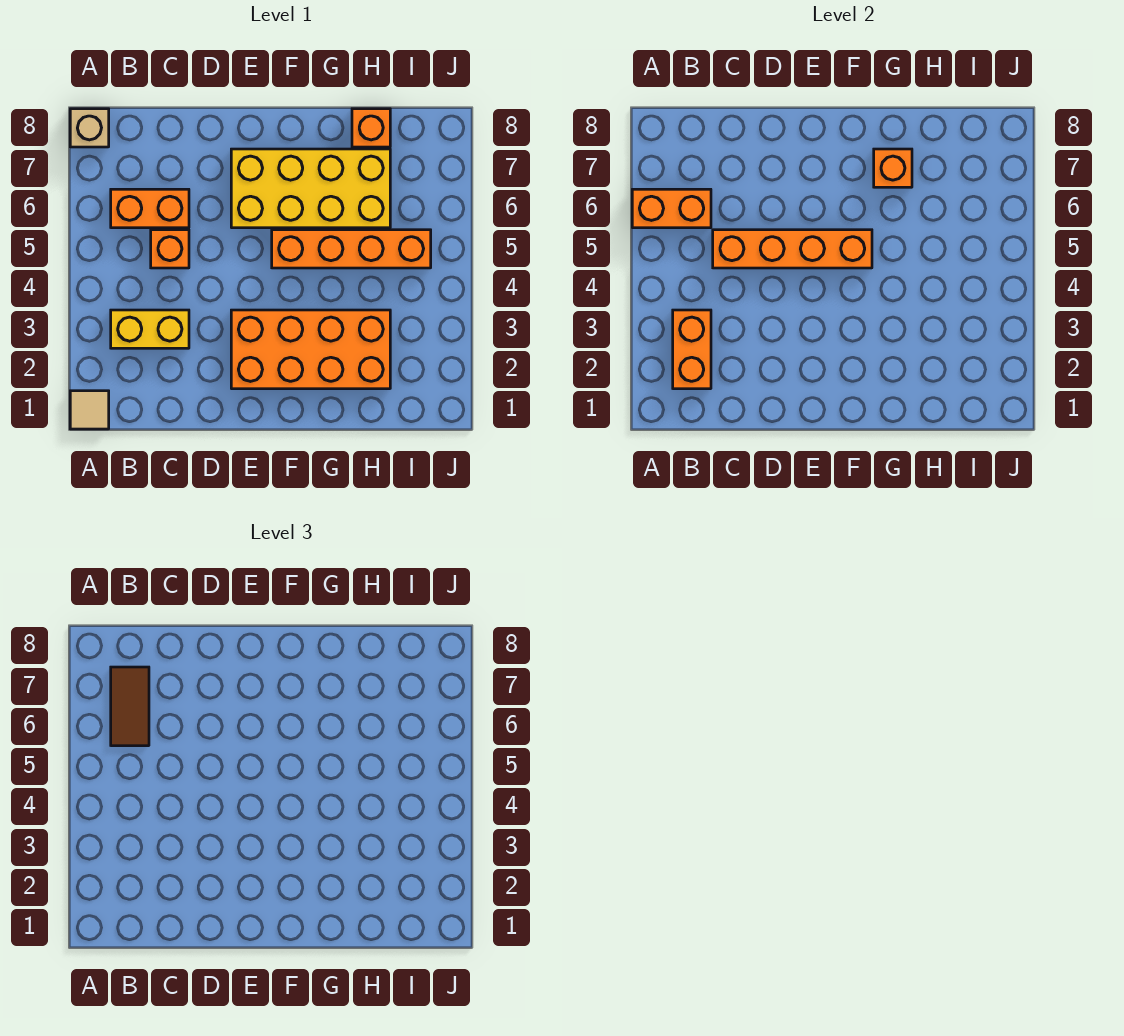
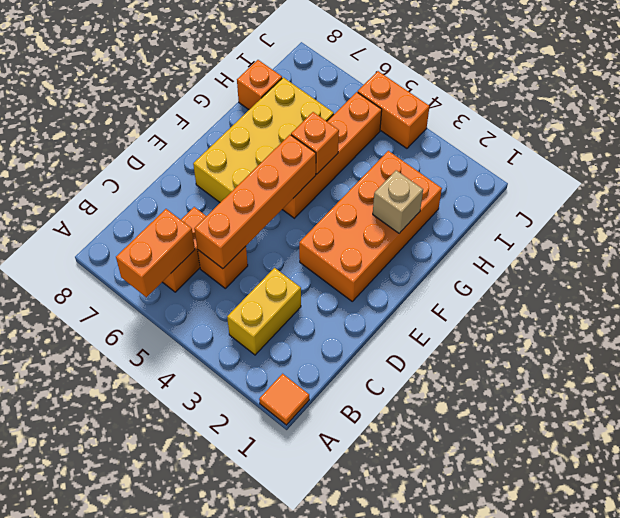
tan 1x1 tile [70,391,109,429] -> orange 1x1 tile [259,374,309,425]
tan 1x1 brick [70,109,109,147] -> tan 1x1 brick moved to [373,170,423,233]
orange 1x2 brick [673,310,711,389] -> orange 1x2 brick moved to [358,71,430,148]
brown 1x2 tile [111,667,149,746] -> none
orange 1x1 brick [874,149,912,187] -> orange 1x1 brick moved to [291,112,339,174]

